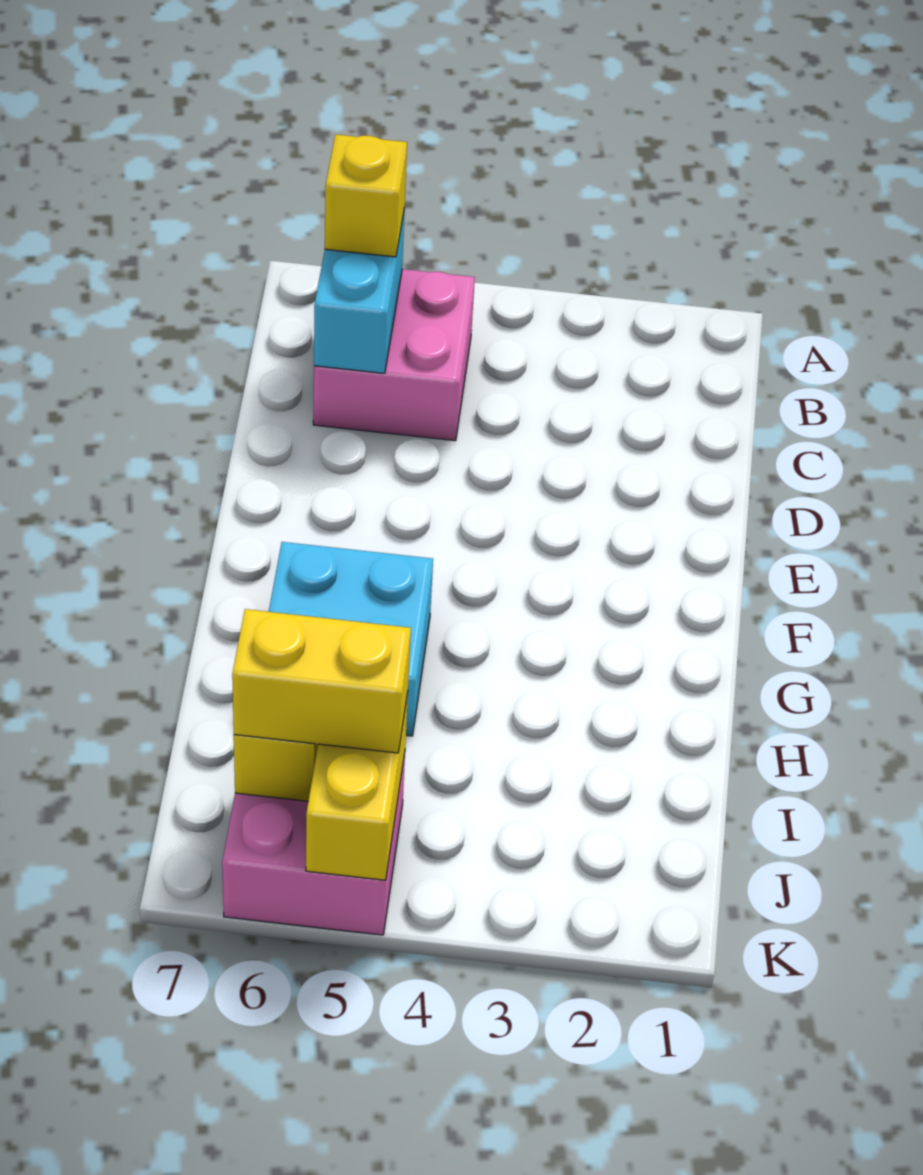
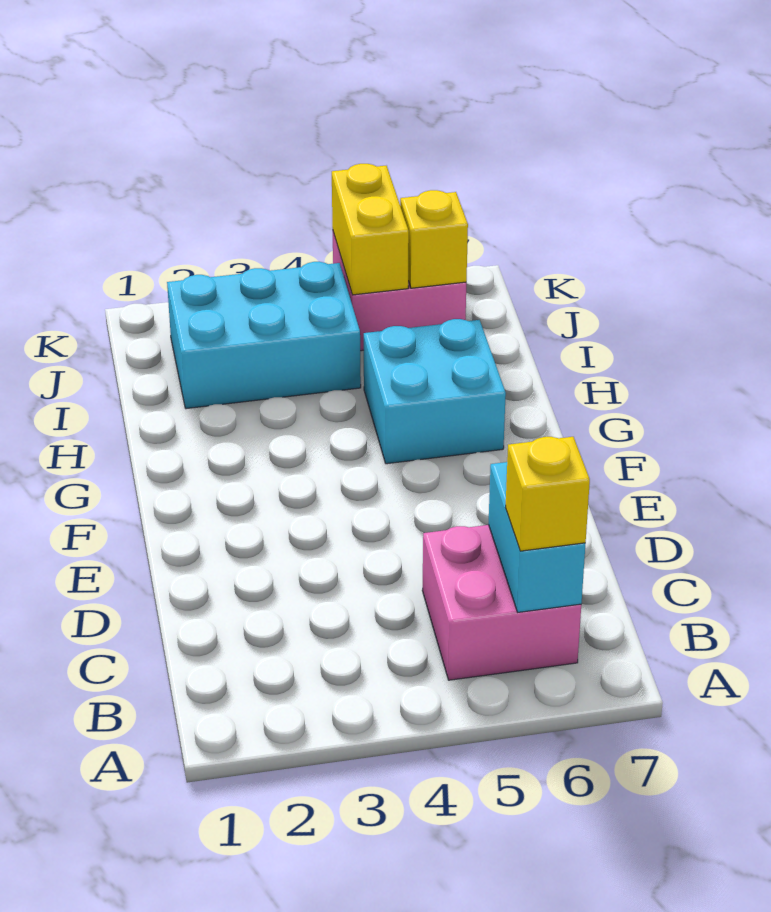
none -> cyan 2x3 brick [167,262,361,409]
yellow 1x2 brick [232,609,411,753] -> none

